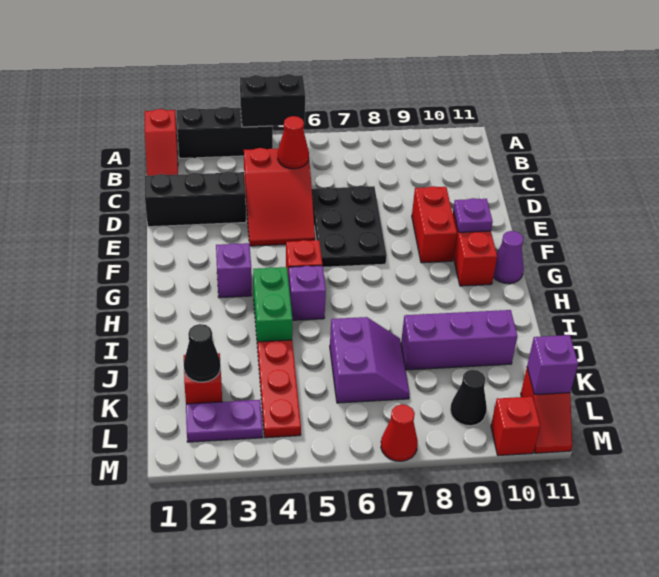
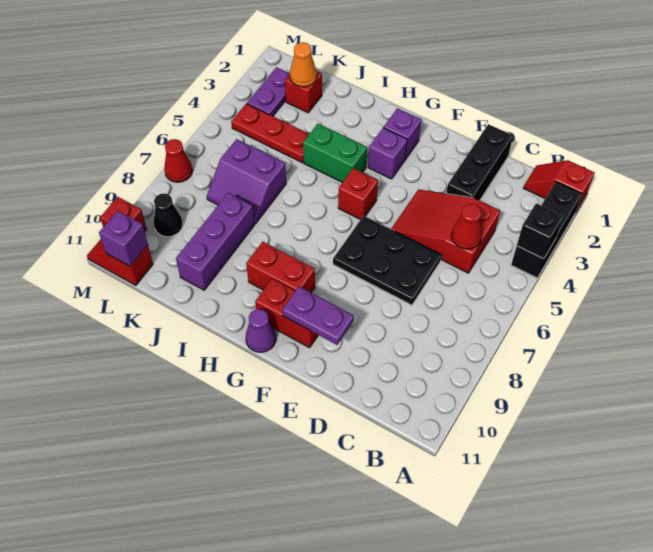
black 1x2 brick [240,74,305,127] -> black 1x1 brick [517,203,564,259]
red 1x2 brick [412,186,457,263] -> red 1x2 brick moved to [246,242,315,293]
purple 1x1 plate [453,198,493,232] -> purple 1x2 plate [282,287,354,345]
purple 1x1 brick [288,266,326,320] -> purple 1x1 brick moved to [384,108,421,159]
black 1x1 cone [184,324,221,382] -> orange 1x1 cone [290,42,317,87]

